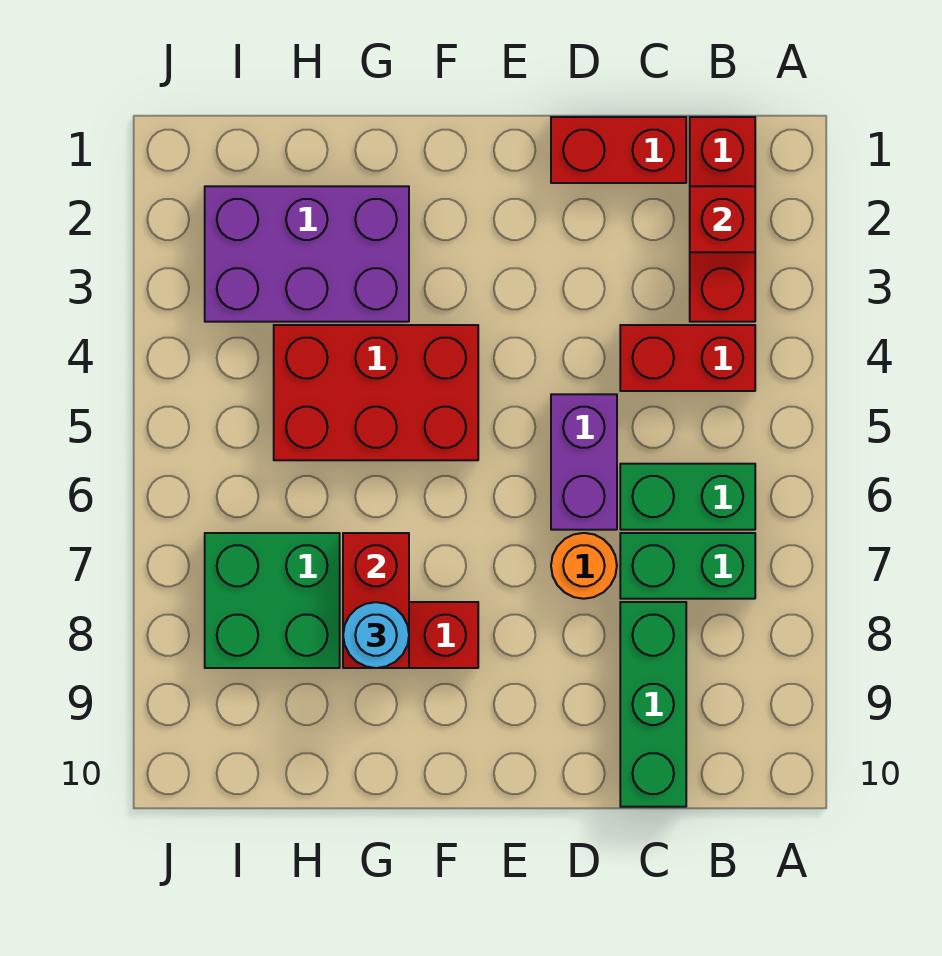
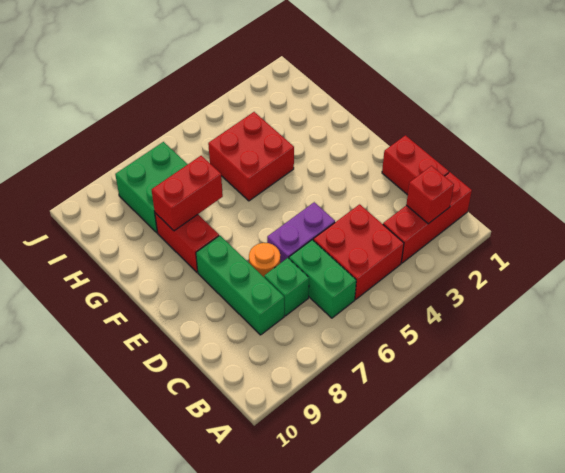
red 1x2 brick [620,325,755,391] -> red 2x2 brick [313,204,404,299]
green 1x2 brick [620,533,755,599] -> green 1x1 brick [264,258,309,316]
green 1x3 brick [620,602,686,807] -> green 1x3 brick turned to [196,236,284,335]
red 2x3 brick [274,325,478,460] -> red 2x2 brick [208,112,294,201]
purple 2x3 brick [205,186,409,322] -> none
cyan 1x1 round brick [343,602,409,668] -> none

